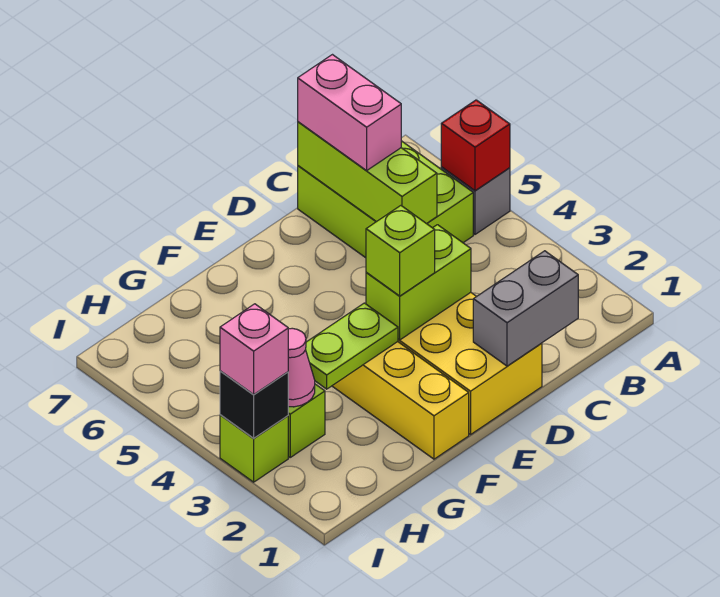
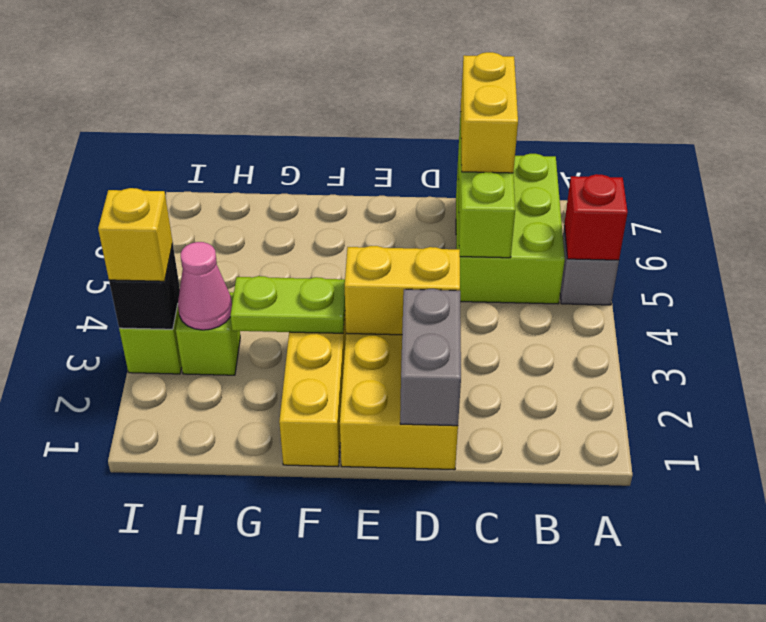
grey 1x2 brick [473,251,578,366] -> grey 1x2 brick turned to [400,289,461,426]
pink 1x2 brick [298,55,401,170] -> yellow 1x2 brick [461,52,518,173]
lime 1x2 brick [366,225,471,340] -> yellow 1x2 brick [345,246,460,335]
lime 1x1 brick [366,206,435,296] -> none
pink 1x1 brick [220,304,288,395] -> yellow 1x1 brick [98,188,173,281]

